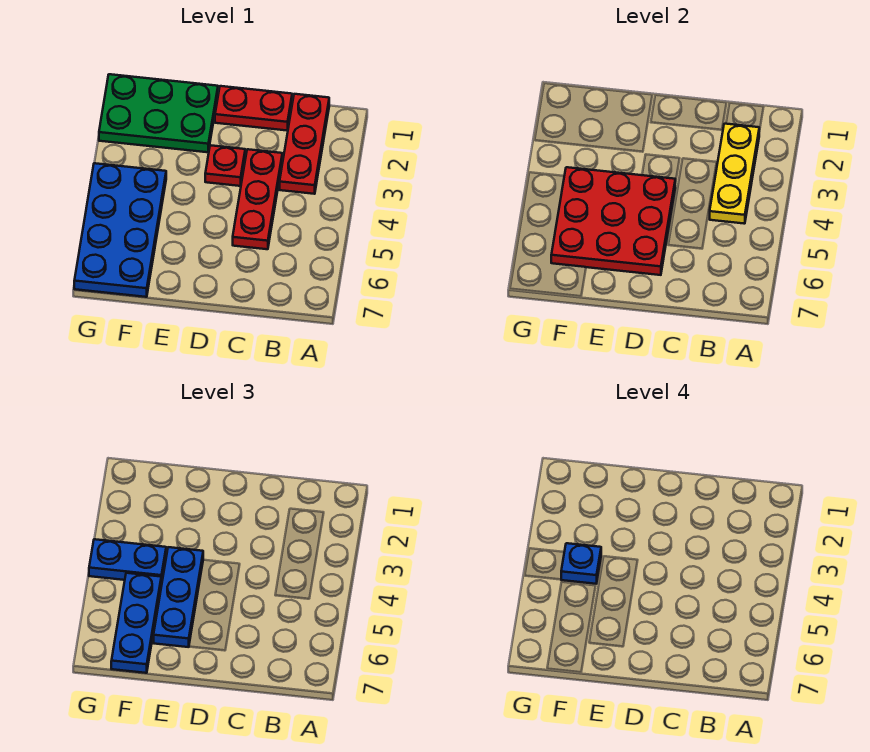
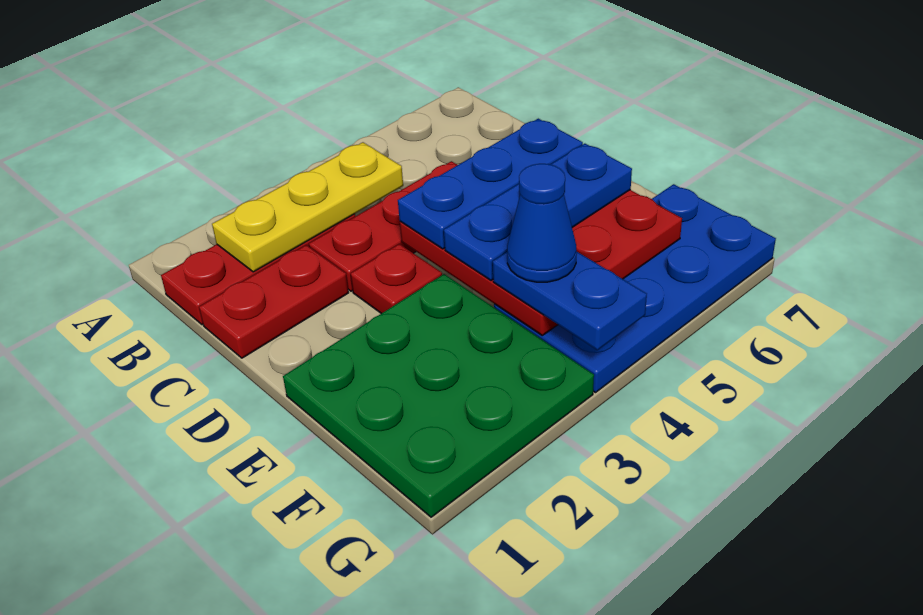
red 1x2 plate [215,86,292,130] -> red 1x2 plate turned to [199,245,348,358]
green 2x3 plate [99,74,218,152] -> green 3x3 plate [283,274,594,517]
blue 1x1 plate [561,543,601,584] -> blue 1x1 cone [507,164,577,282]
blue 1x3 plate [111,573,161,673] -> blue 1x3 plate moved to [398,119,583,249]

